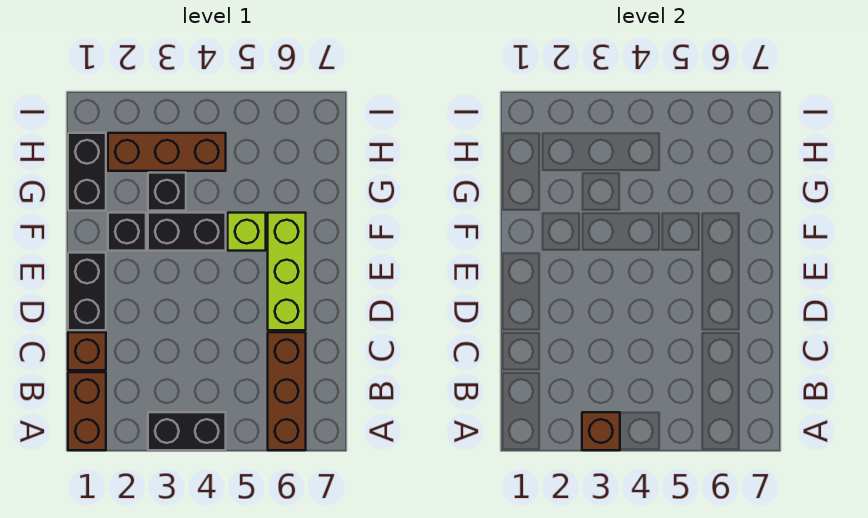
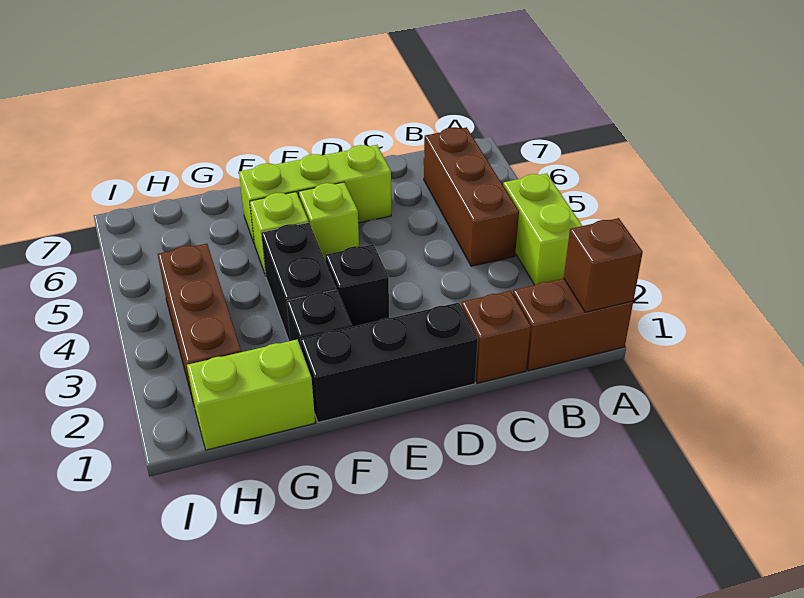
black 1x2 brick [148,412,226,450] -> lime 1x2 brick [503,173,582,285]
brown 1x1 brick [582,412,620,450] -> brown 1x1 brick moved to [564,218,643,312]
brown 1x3 brick [268,332,306,450] -> brown 1x3 brick turned to [424,127,519,266]
black 1x2 brick [68,253,106,330] -> black 1x3 brick [300,303,478,422]
none -> lime 1x1 brick [299,182,359,261]
black 1x2 brick [68,133,106,211] -> lime 1x2 brick [187,340,315,450]
black 1x1 brick [148,173,186,211] -> black 1x1 brick moved to [325,244,389,327]

